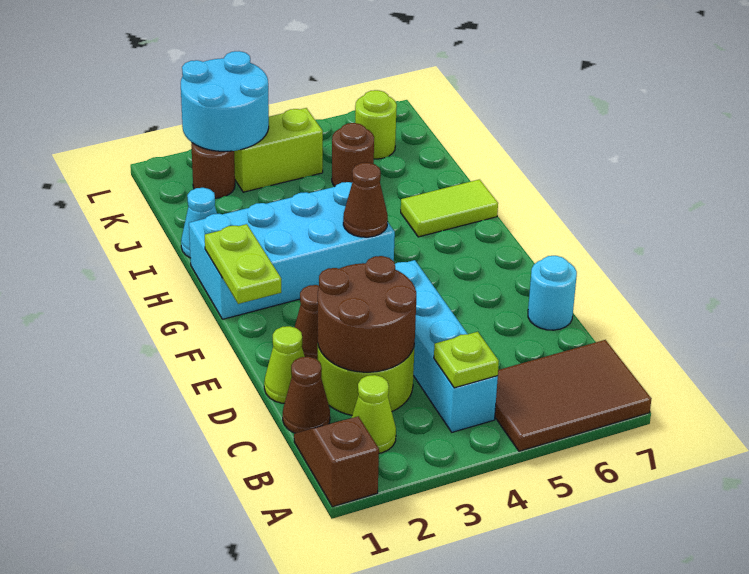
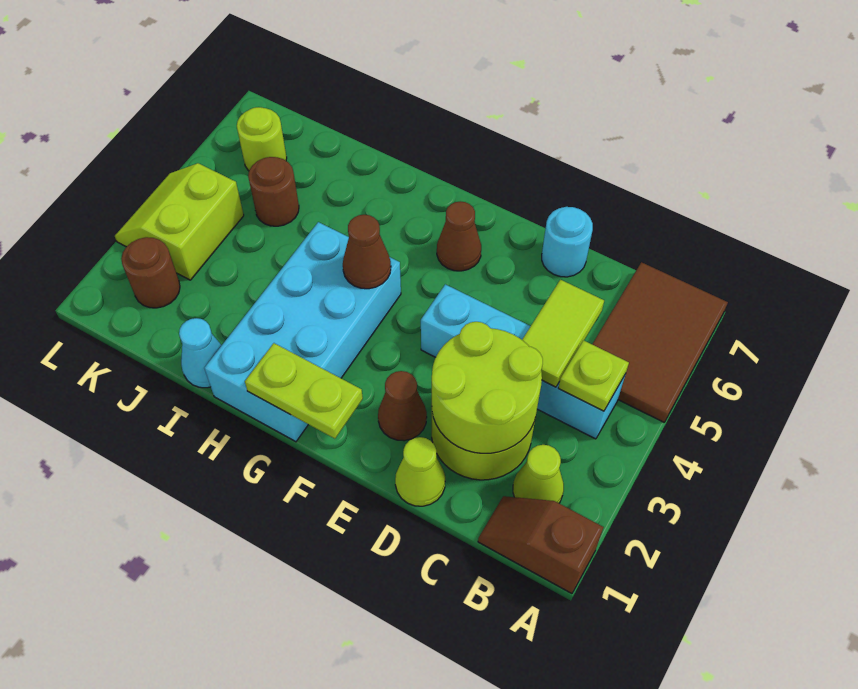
brown 1x1 cone [283,357,330,433] -> brown 1x1 cone moved to [437,201,481,271]
brown 2x2 round brick [318,256,416,372] -> lime 2x2 round brick [432,322,543,453]
lime 1x2 tile [401,179,498,237] -> lime 1x2 tile moved to [522,280,604,387]
cyan 2x2 round brick [181,51,269,151] -> none

